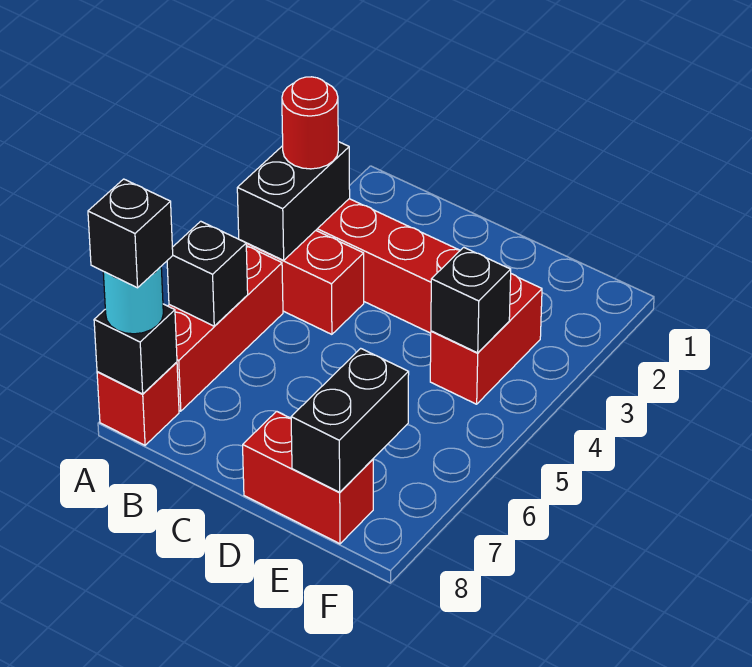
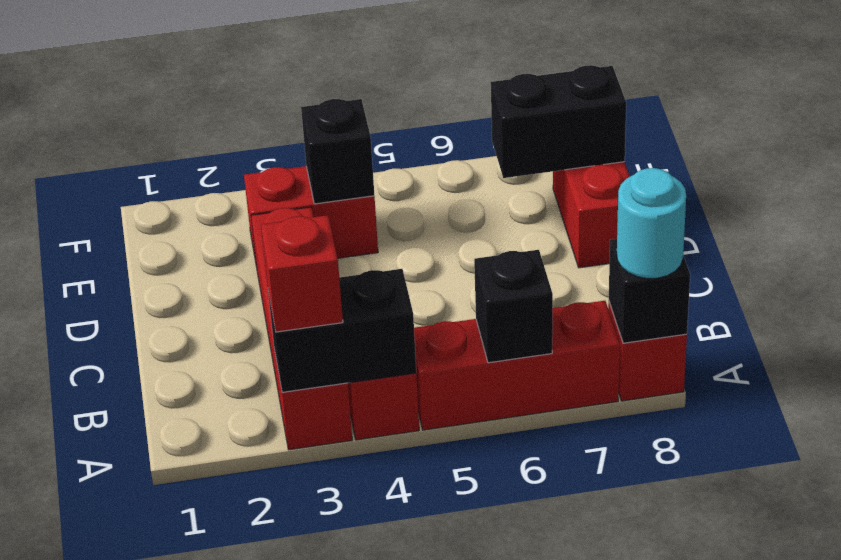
red 1x1 round brick [282,77,338,169] -> red 1x1 brick [261,215,343,332]
black 1x1 brick [88,179,173,288] -> none

